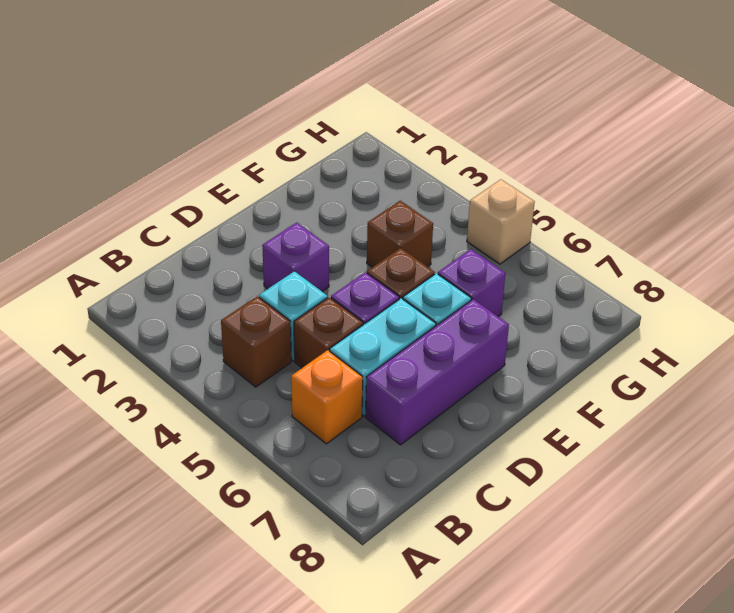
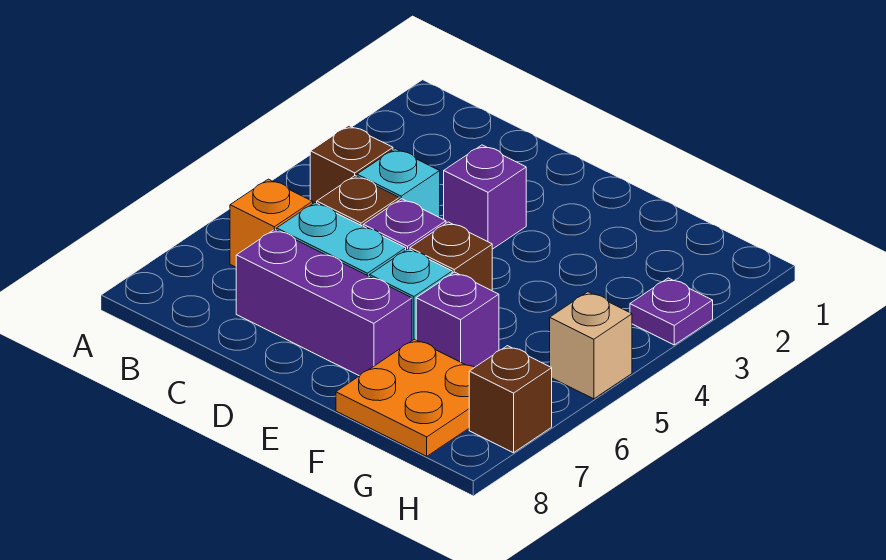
brown 1x1 brick [367,201,433,267] -> brown 1x1 brick moved to [469,346,552,453]
none -> orange 2x2 plate [336,339,475,456]
none -> purple 1x1 plate [630,278,713,345]

